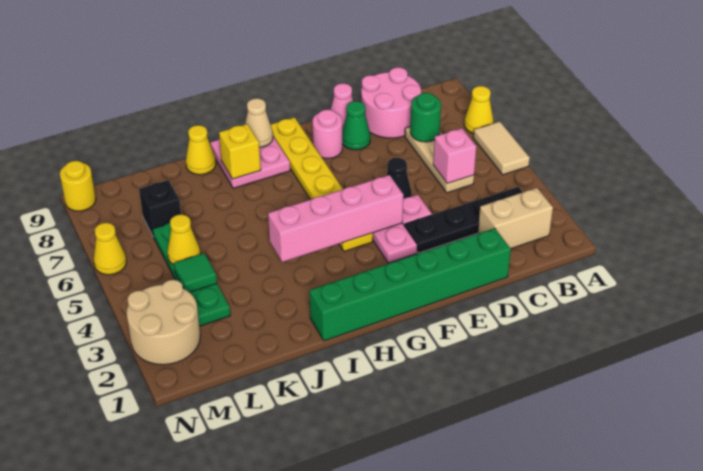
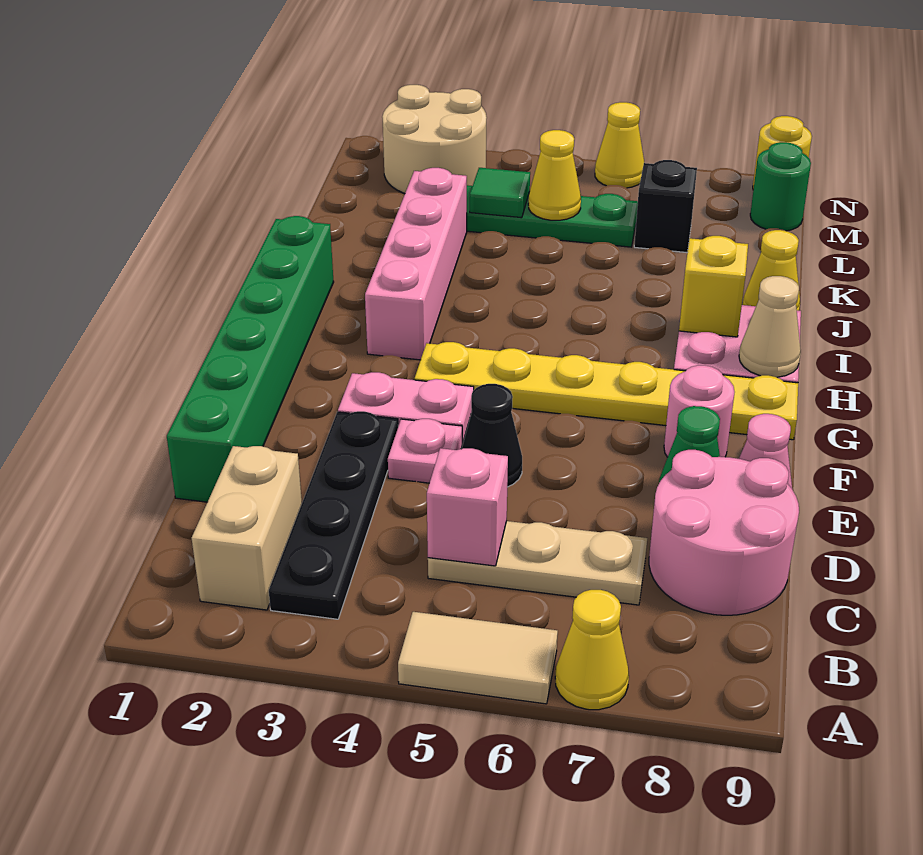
green 1x1 round brick [410,93,441,142] -> green 1x1 round brick moved to [750,142,811,231]
pink 1x4 brick [268,175,403,262] -> pink 1x4 brick moved to [365,168,467,360]

